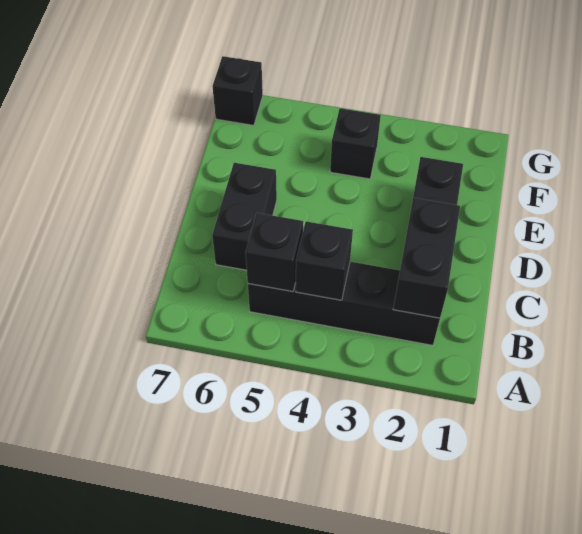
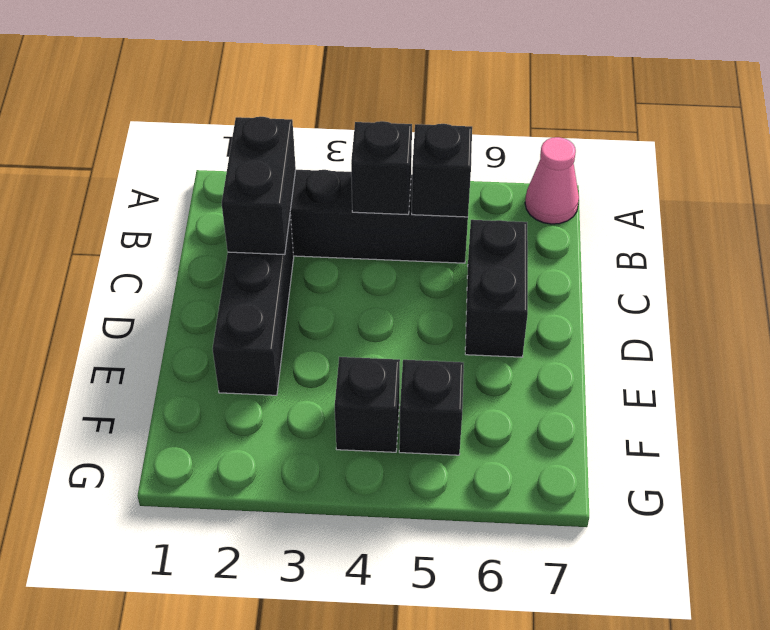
none -> pink 1x1 cone [525,137,579,224]
black 1x1 brick [212,56,263,125] -> black 1x1 brick moved to [399,360,464,455]

